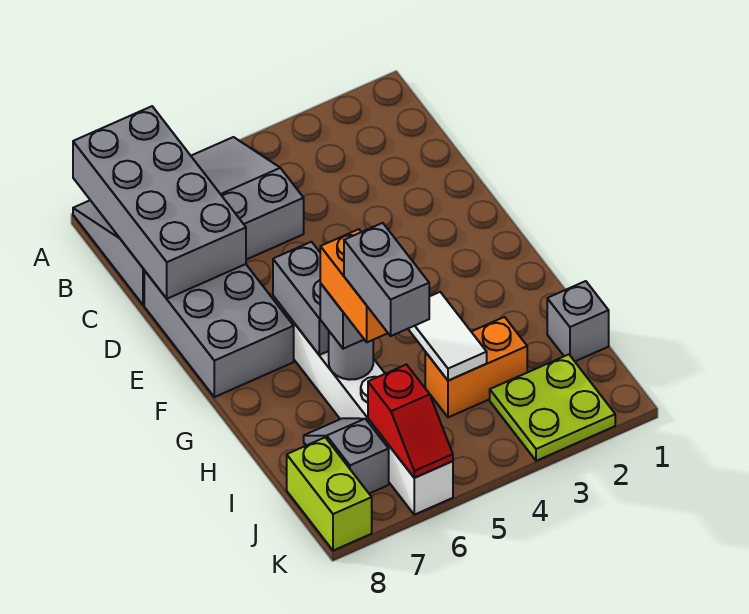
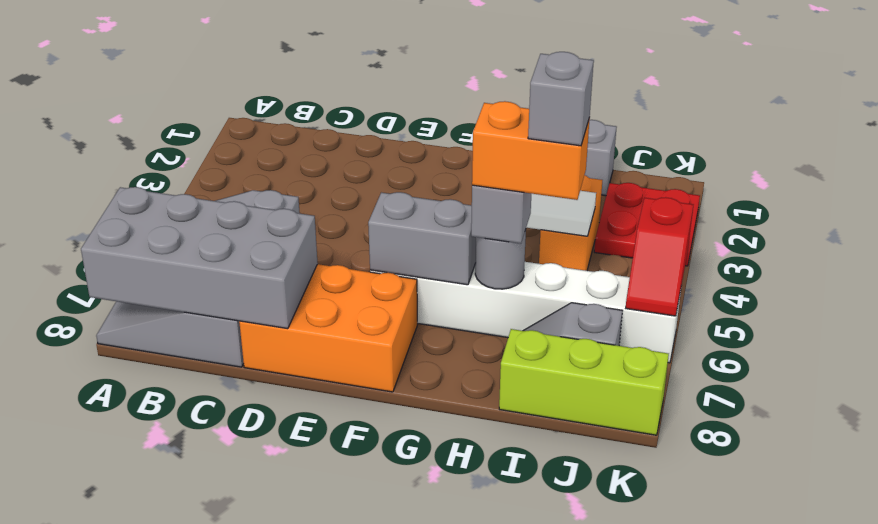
grey 2x3 brick [144,264,294,397] -> orange 2x3 brick [239,264,418,392]
grey 1x2 brick [344,223,429,336] -> grey 1x1 brick [528,52,594,146]
lime 2x2 plate [490,354,615,461] -> red 2x2 plate [594,183,700,266]
red 1x2 slope [368,365,453,478] -> red 1x2 slope turned to [626,197,693,316]
lime 1x2 brick [287,438,372,551] -> lime 1x3 brick [499,329,669,435]

